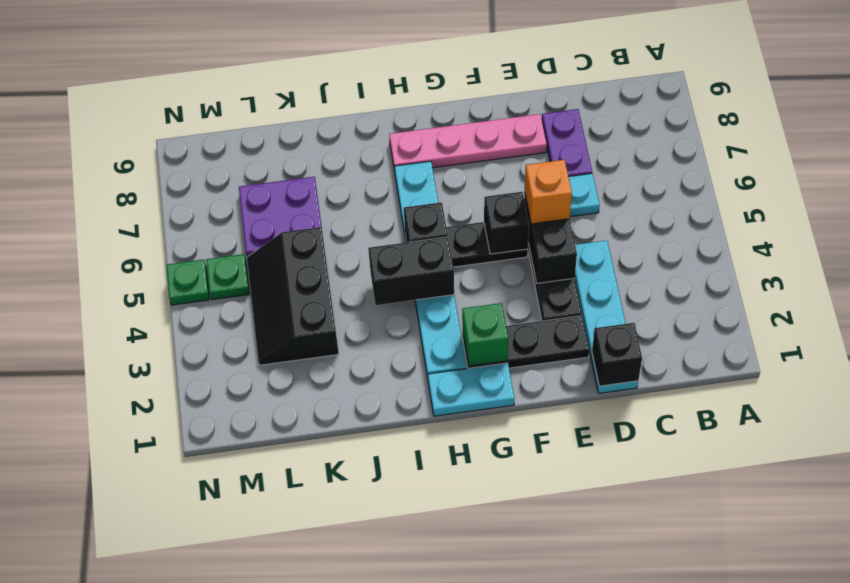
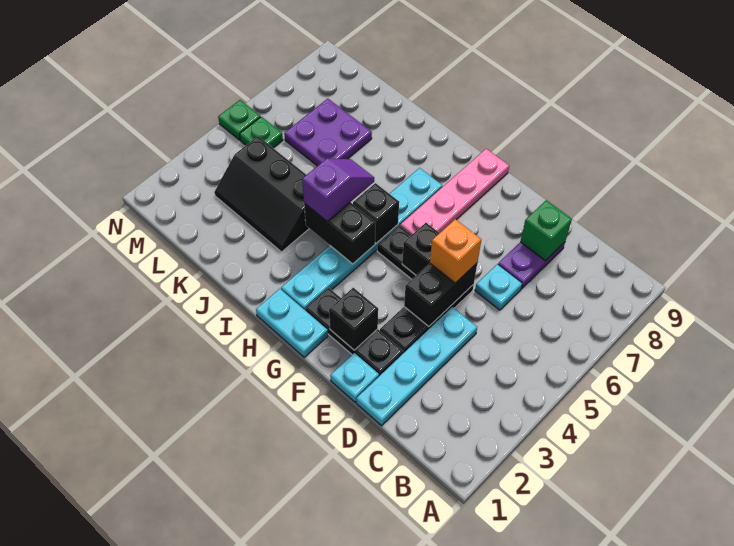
black 1x1 brick [592,323,642,386] -> black 1x1 brick moved to [329,288,378,350]
none -> cyan 1x1 plate [330,353,379,402]
pink 1x4 plate [389,114,547,171] -> pink 1x4 plate turned to [400,149,509,235]
green 1x1 brick [462,303,508,366] -> green 1x1 brick moved to [520,200,572,261]
none -> purple 1x2 slope [302,159,374,222]
black 2x3 slope [247,227,339,365] -> black 2x3 slope turned to [214,136,309,252]

